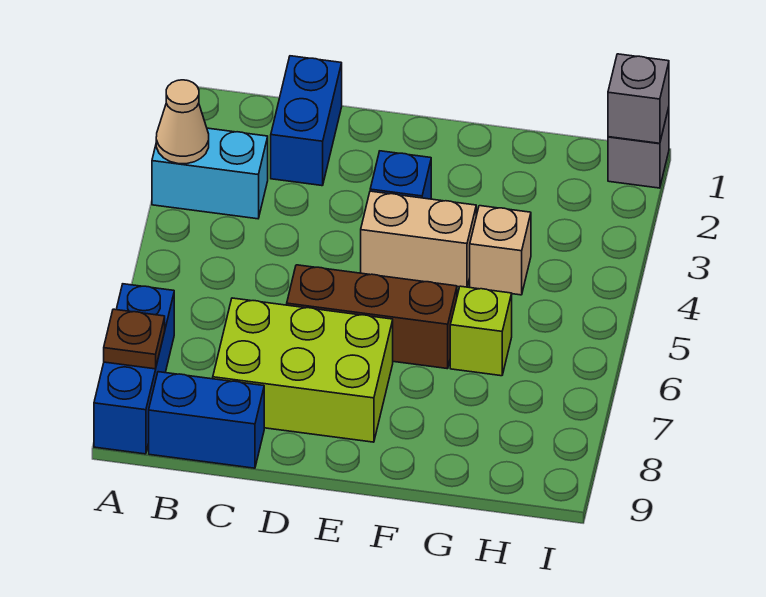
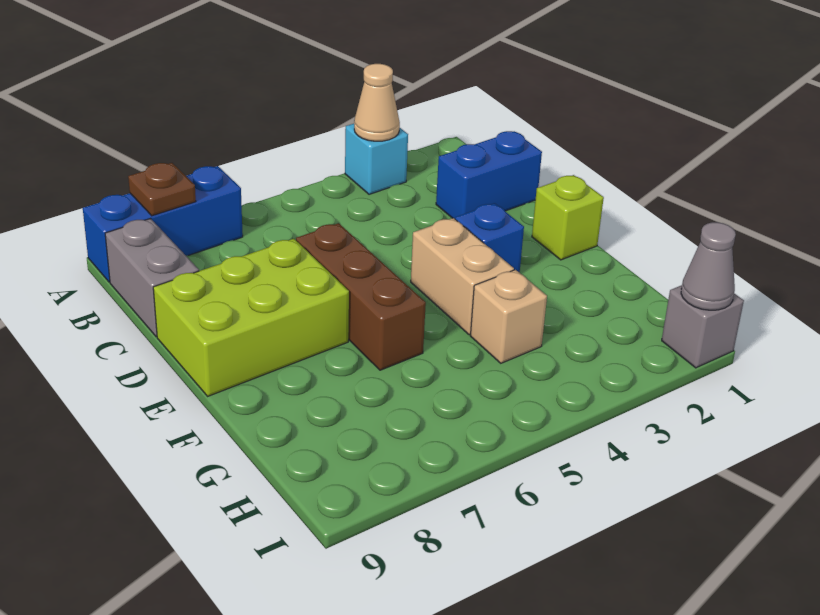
cyan 1x2 brick [152,128,268,219] -> cyan 1x1 brick [345,124,408,194]
blue 1x2 brick [149,372,264,468] -> grey 1x2 brick [105,219,199,337]
lime 2x3 brick [213,298,393,442] -> lime 2x3 brick turned to [153,239,349,396]
lime 1x1 brick [450,286,512,376] -> lime 1x1 brick moved to [532,175,604,260]
grey 1x1 brick [608,54,669,143] -> grey 1x1 cone [681,222,736,310]

